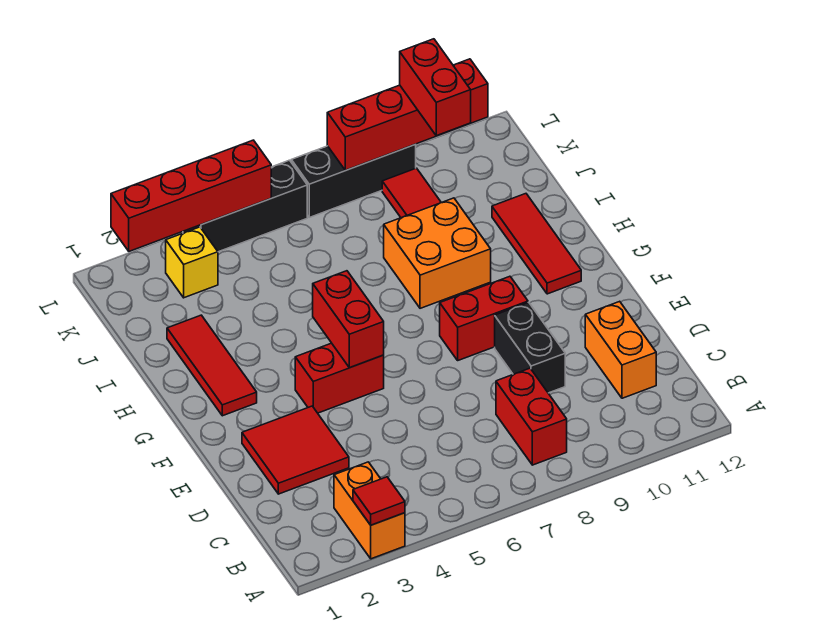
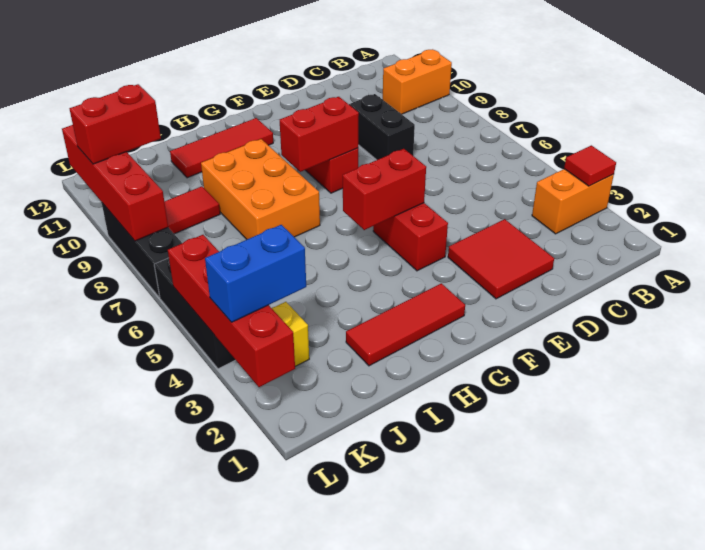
red 1x2 brick [496,368,567,465] -> red 1x2 brick moved to [280,97,359,172]
orange 1x2 brick [585,301,656,398] -> orange 1x2 brick moved to [383,50,452,114]
black 1x2 brick [495,302,565,393] -> black 1x2 brick turned to [349,94,415,160]
orange 2x2 brick [384,198,491,308] -> orange 2x3 brick [201,139,320,239]
none -> blue 1x2 brick [205,225,306,322]

